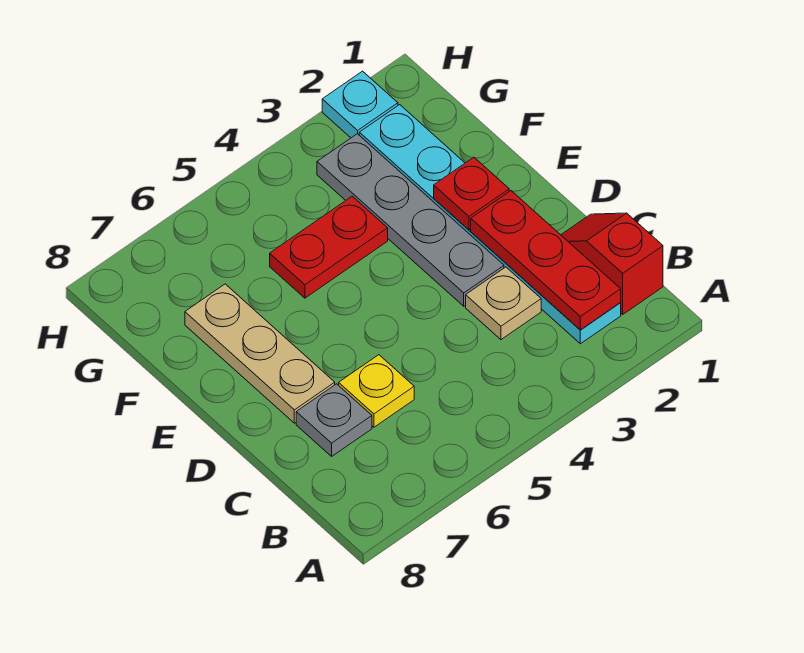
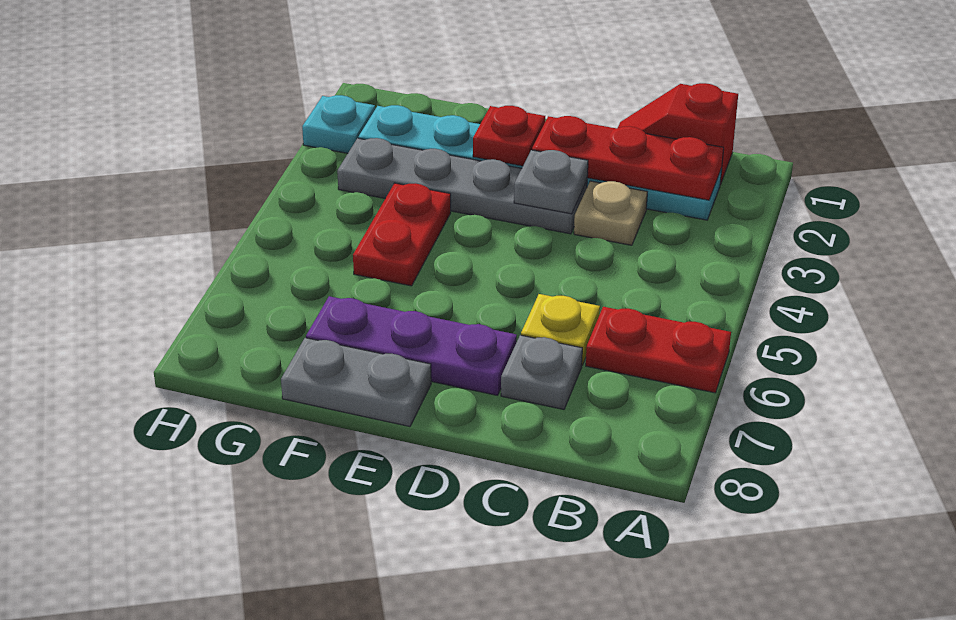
none -> red 1x2 plate [586,307,731,393]
none -> grey 1x1 plate [514,150,588,214]
tan 1x3 plate [185,284,335,423] -> purple 1x3 plate [306,296,517,395]
none -> grey 1x2 plate [281,338,431,427]

